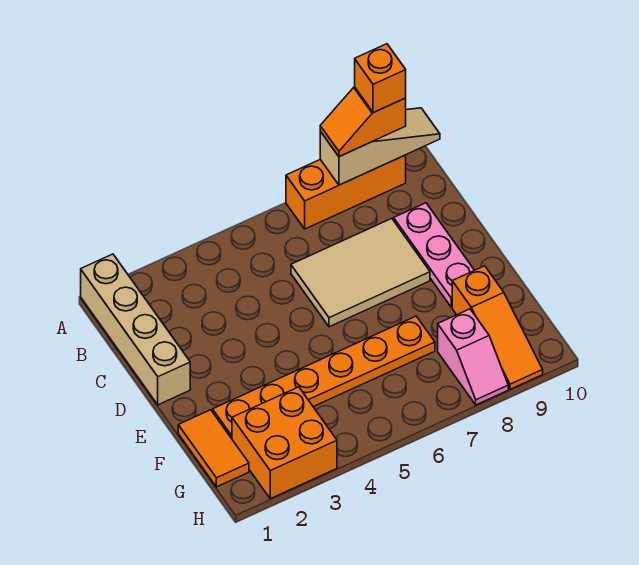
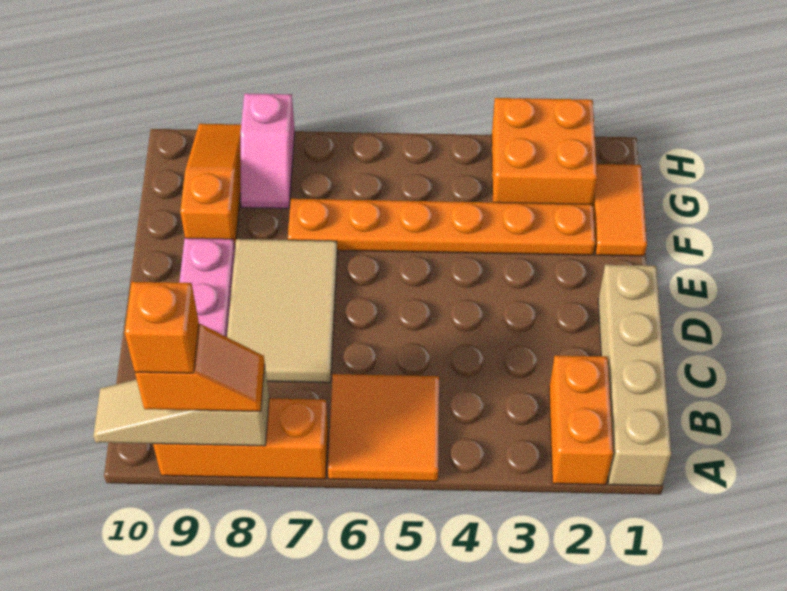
none -> orange 1x2 brick [549,356,613,485]
none -> orange 2x2 tile [328,374,439,481]
tan 2x3 tile [291,219,430,327] -> tan 2x3 tile turned to [227,239,337,383]
pink 1x2 slope [438,309,508,405] -> pink 1x2 slope turned to [241,94,295,208]

